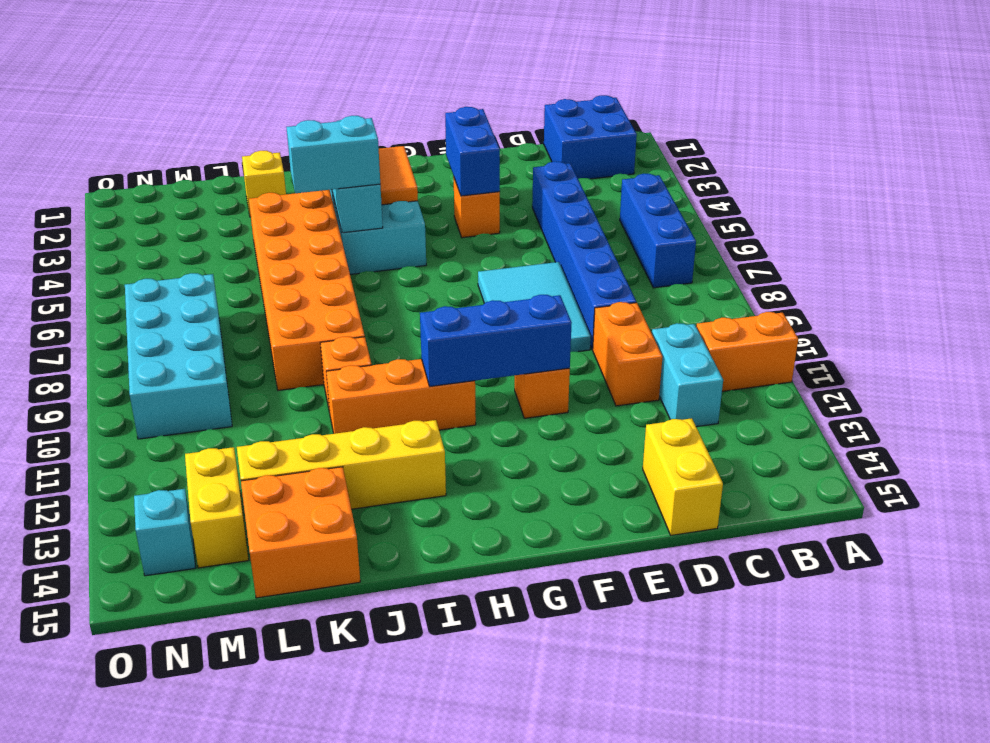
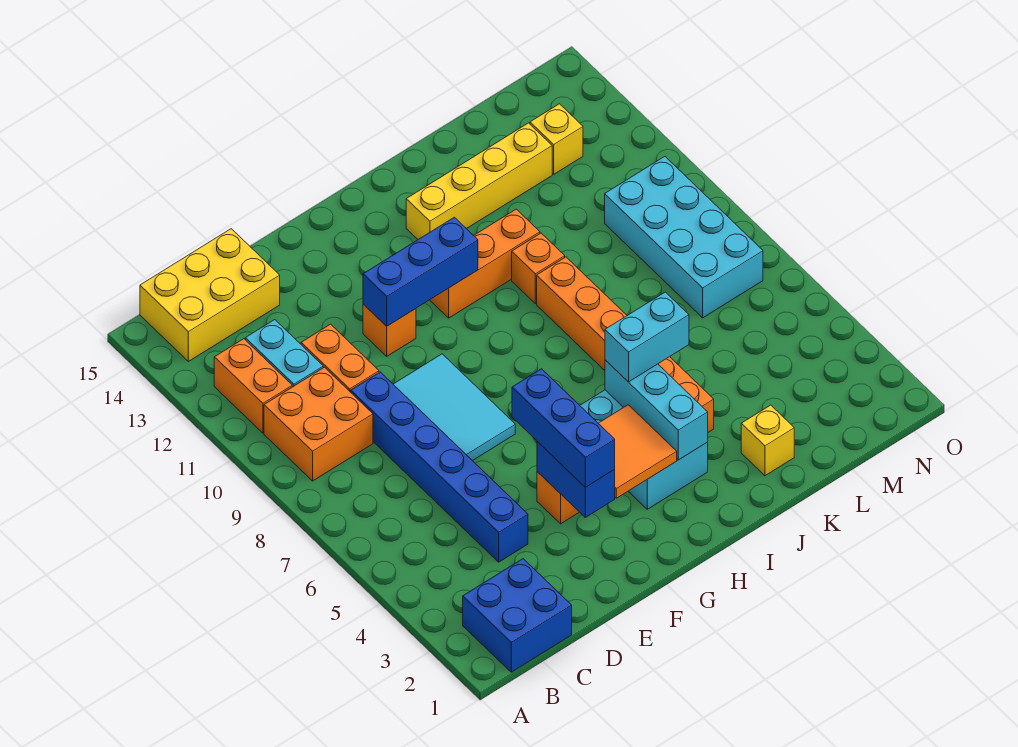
orange 1x2 brick [696,312,798,391] -> orange 1x2 brick turned to [214,339,292,433]
blue 1x3 brick [620,174,696,288] -> blue 1x3 brick moved to [512,369,615,487]
yellow 1x2 brick [643,418,723,535] -> yellow 2x3 brick [140,229,280,361]
orange 1x2 tile [379,146,418,205] -> orange 2x2 tile [598,405,677,498]
orange 2x6 brick [249,190,365,390] -> orange 1x6 brick [537,257,714,432]
orange 2x2 brick [241,467,360,598] -> orange 2x2 brick moved to [264,367,373,481]
yellow 1x2 brick [185,447,249,568] -> yellow 1x1 brick [530,104,583,174]
cyan 1x1 brick [134,489,196,576] -> none

